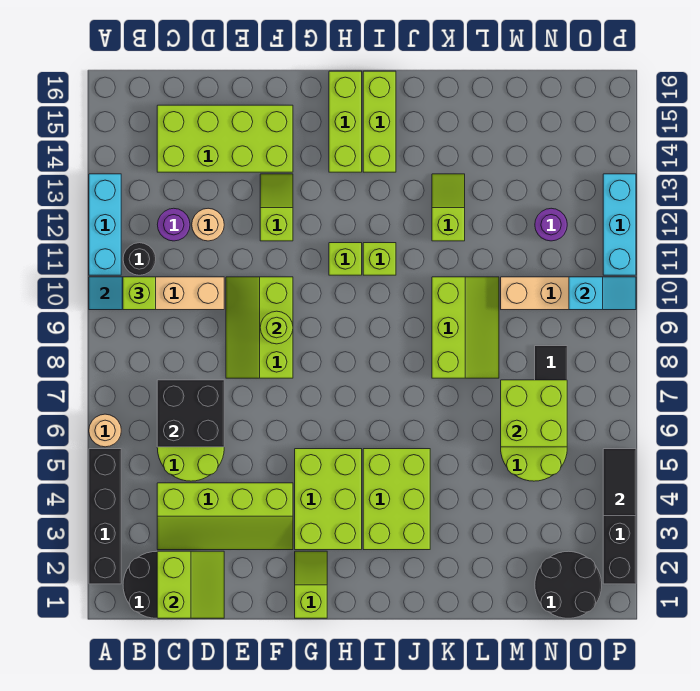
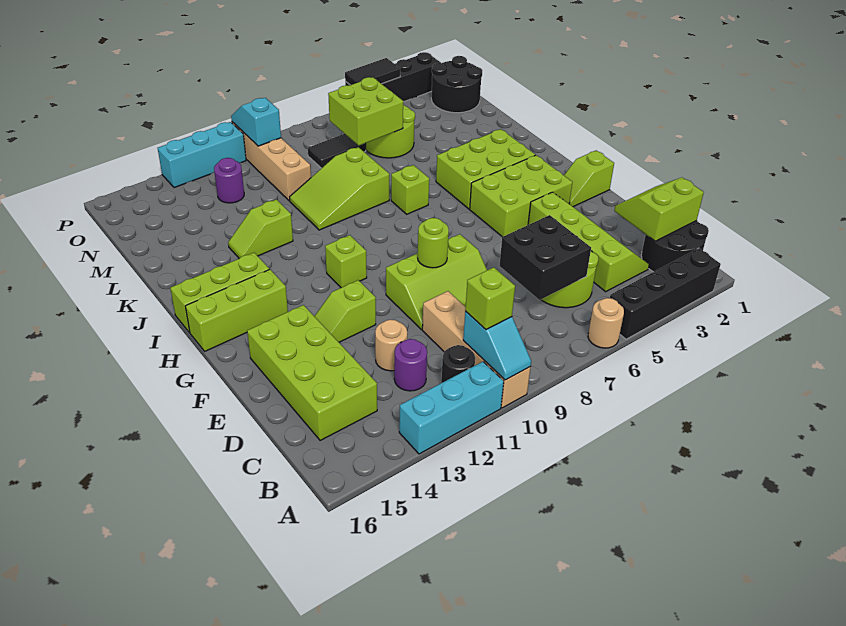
lime 1x1 brick [363,243,396,275] -> lime 1x1 brick moved to [391,165,429,214]
lime 2x3 slope [432,277,499,378] -> lime 2x3 slope turned to [290,147,389,230]

